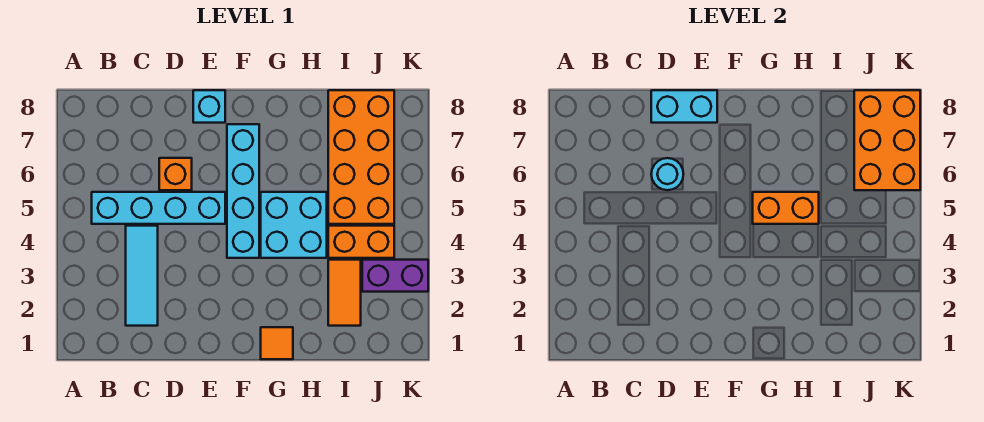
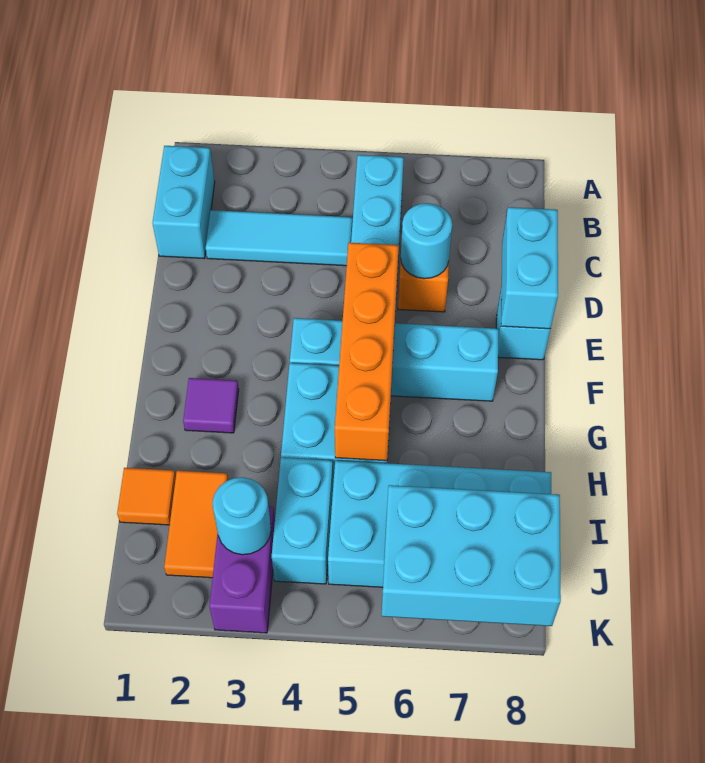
none -> cyan 1x2 brick [153,146,215,259]
orange 1x1 tile [261,327,293,359] -> orange 1x1 tile moved to [117,468,176,525]
none -> purple 1x1 tile [183,378,239,433]
orange 1x2 brick [753,192,819,224] -> orange 1x4 brick [335,243,399,461]
orange 1x2 tile [328,260,361,326] -> orange 1x2 tile turned to [164,471,228,578]
orange 1x2 brick [328,226,394,258] -> cyan 1x2 brick [272,458,333,584]
orange 2x4 brick [328,90,394,224] -> cyan 2x4 brick [328,461,551,587]
none -> cyan 1x1 round brick [213,477,271,555]
orange 2x3 brick [854,90,920,190] -> cyan 2x3 brick [382,485,561,626]

